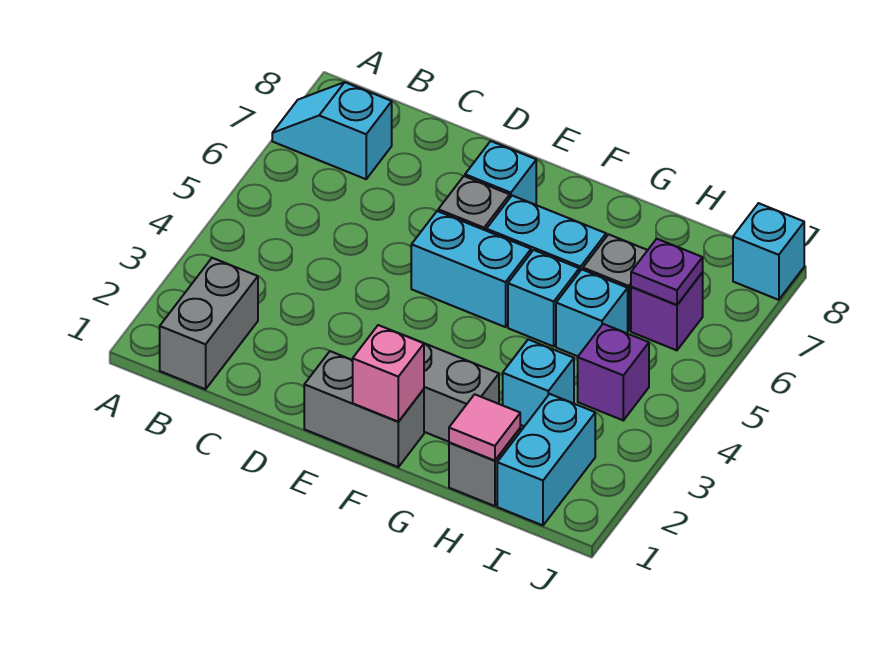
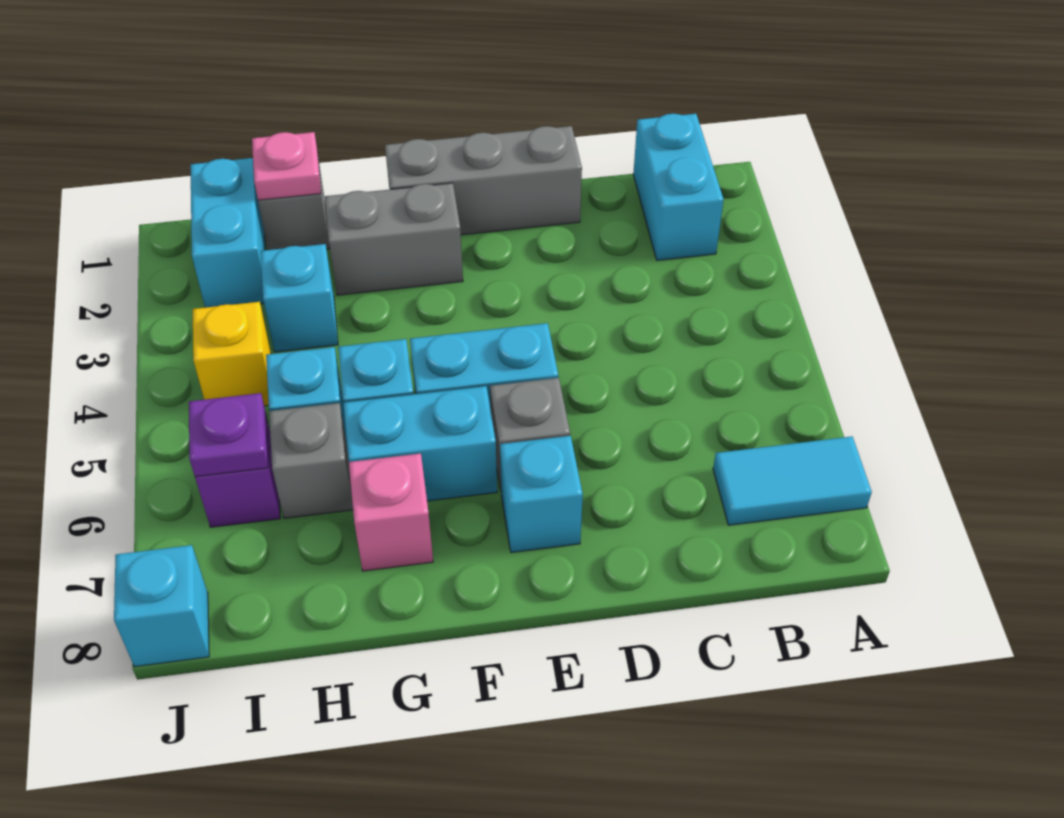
cyan 1x2 slope [272,82,392,179] -> cyan 1x2 tile [713,436,872,525]
grey 1x2 brick [160,258,258,389] -> cyan 1x2 brick [633,114,724,260]
grey 1x2 brick [304,351,424,467] -> grey 1x3 brick [385,126,582,235]
pink 1x1 brick [353,325,424,422] -> pink 1x1 brick moved to [349,453,433,571]
pink 1x1 tile [449,394,520,461] -> pink 1x1 plate [252,132,321,200]
purple 1x1 brick [578,324,649,420] -> yellow 1x1 brick [193,302,271,406]

